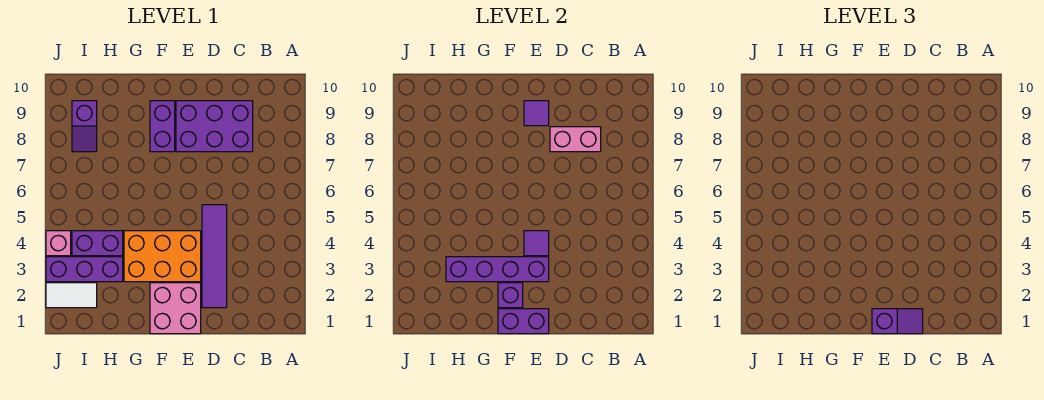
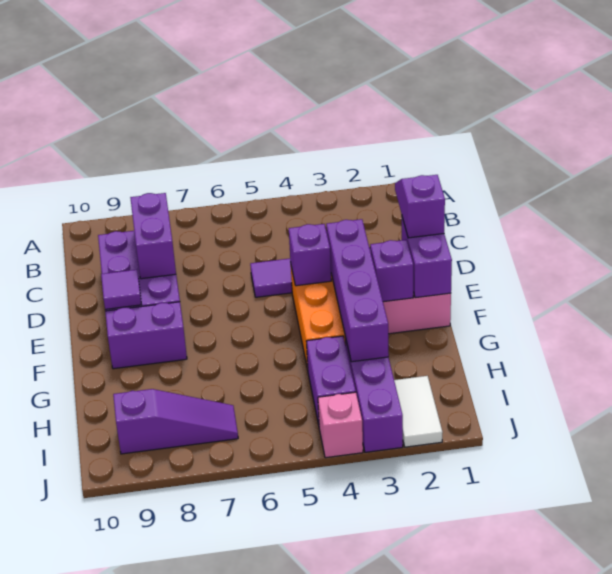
pink 1x2 brick [550,127,601,152] -> purple 1x2 brick [130,193,176,279]
purple 1x1 tile [524,231,549,256] -> purple 1x1 brick [289,224,331,286]
purple 1x2 slope [72,101,97,152] -> purple 1x3 slope [113,389,238,454]

